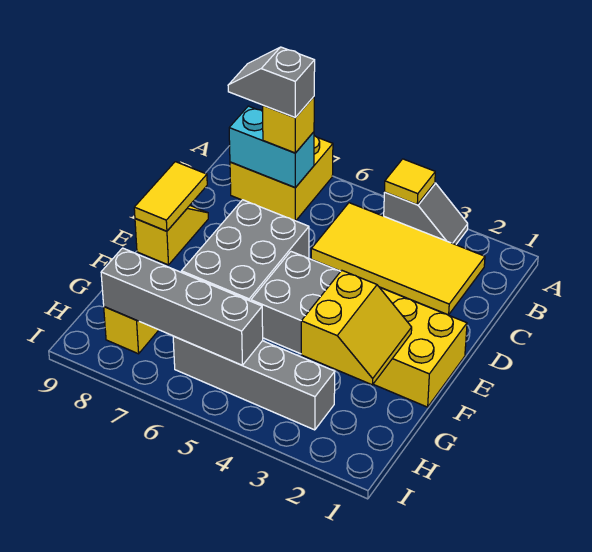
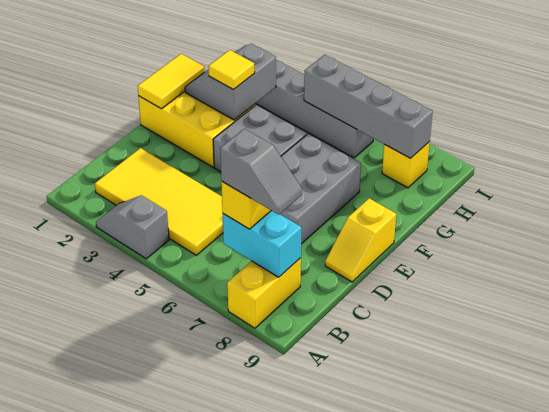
yellow 1x1 tile [384,159,435,205] -> yellow 1x1 tile moved to [208,50,255,90]
yellow 2x2 brick [230,136,333,221] -> yellow 1x2 brick [227,258,301,328]
yellow 1x2 tile [134,162,207,231] -> yellow 1x2 tile moved to [138,54,205,109]
yellow 2x2 slope [301,271,412,385] -> grey 2x2 slope [185,44,276,120]

